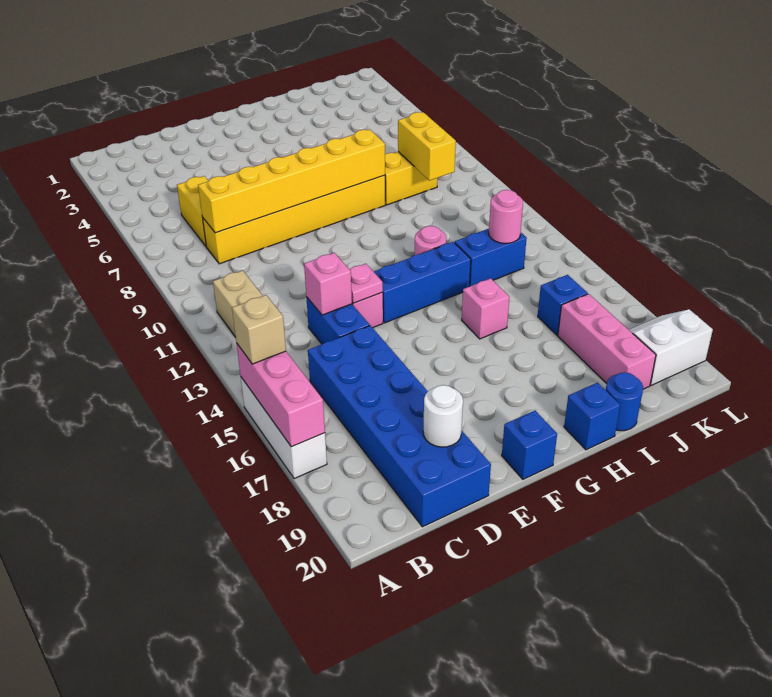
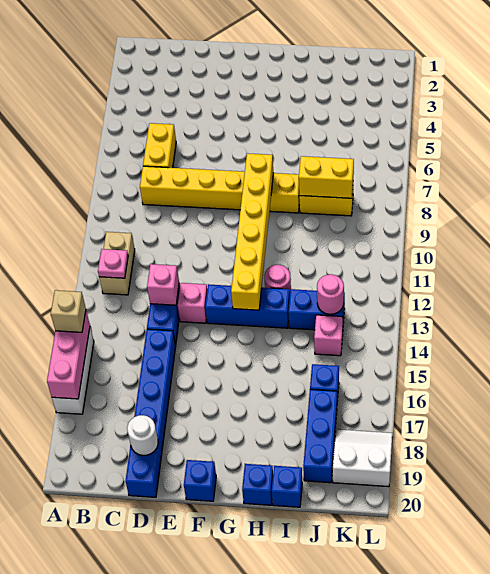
yellow 1x6 brick [198,129,385,233] -> yellow 1x6 brick turned to [231,153,273,310]
blue 2x6 brick [308,326,491,527] -> blue 1x6 brick [126,329,176,497]
pink 1x1 plate [350,264,383,303] -> pink 1x1 plate moved to [98,249,128,278]
pink 1x1 brick [462,278,509,339] -> pink 1x1 brick moved to [314,315,343,356]
blue 1x1 round brick [606,372,643,431] -> blue 1x1 brick [272,466,302,507]
yellow 1x2 brick [398,112,456,181] -> yellow 1x2 brick turned to [299,156,354,198]
pink 1x3 brick [558,294,656,389] -> blue 1x3 brick [303,389,337,483]

